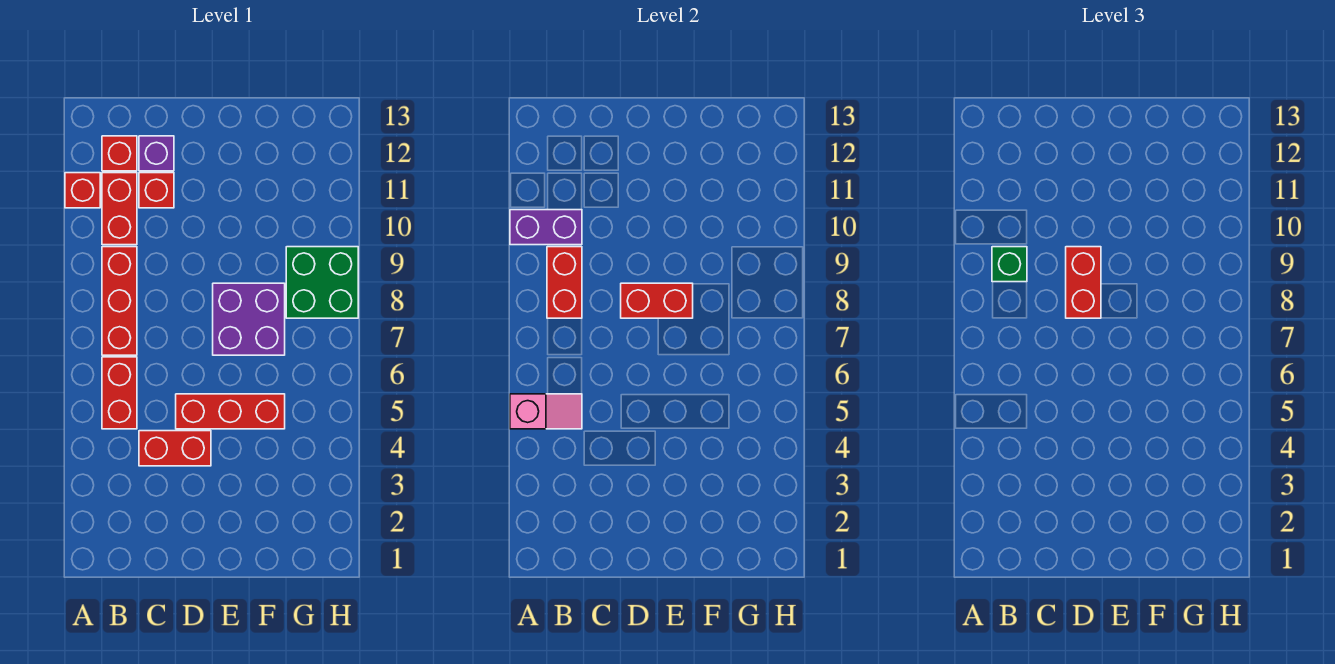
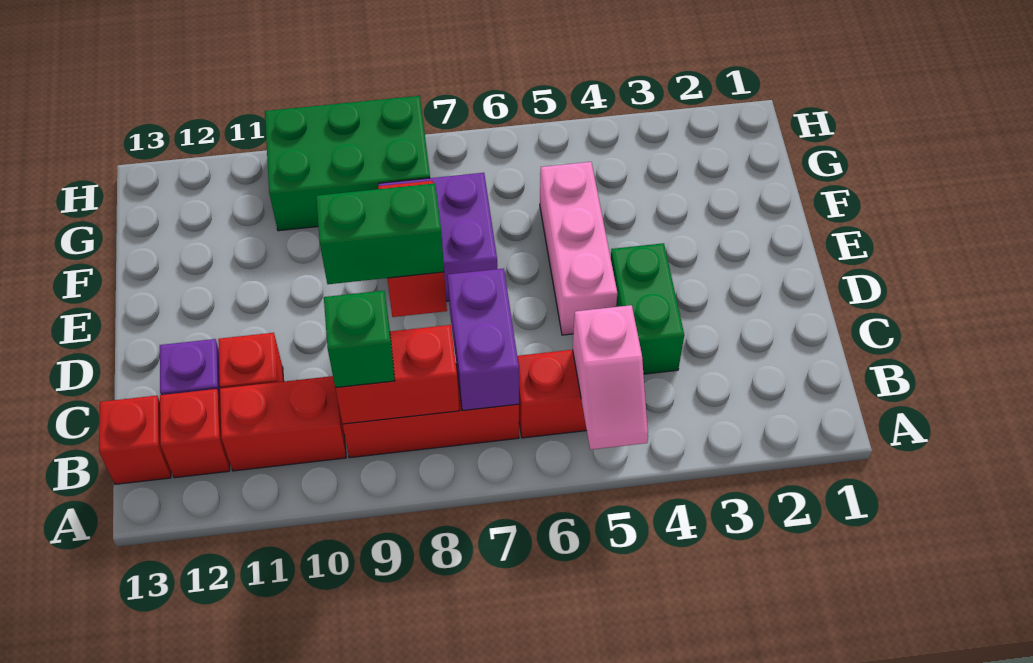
pink 1x2 slope [510,394,582,429] -> pink 1x2 slope turned to [573,305,648,450]
purple 1x2 brick [510,210,582,245] -> purple 1x2 brick moved to [448,268,519,410]
red 1x1 brick [65,173,100,208] -> red 1x1 brick moved to [99,396,171,484]
red 1x2 brick [139,431,211,466] -> green 1x2 brick [611,243,684,374]
red 1x3 brick [176,394,285,429] -> pink 1x3 brick [540,162,617,335]
red 1x2 brick [1066,247,1101,318] -> green 1x2 brick [316,183,444,284]
green 2x2 brick [286,247,358,318] -> green 2x3 brick [265,96,430,231]

